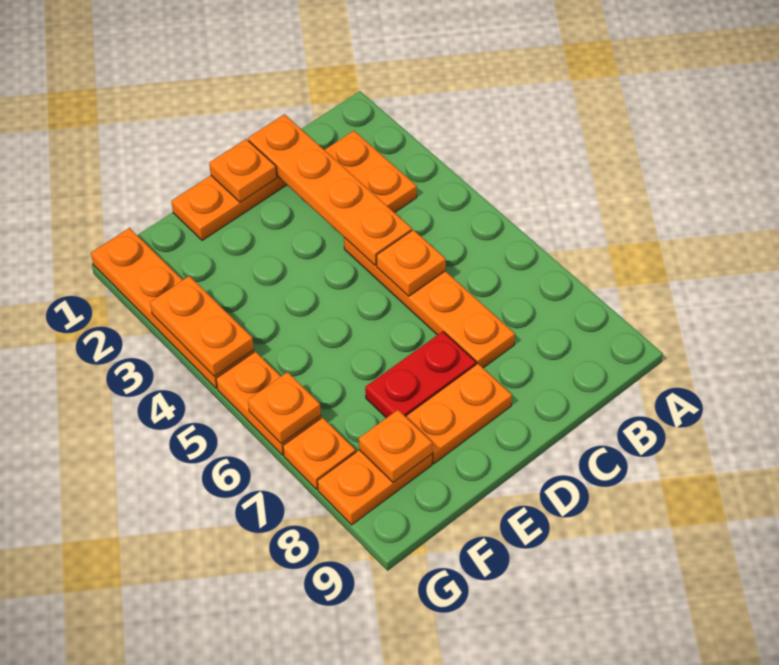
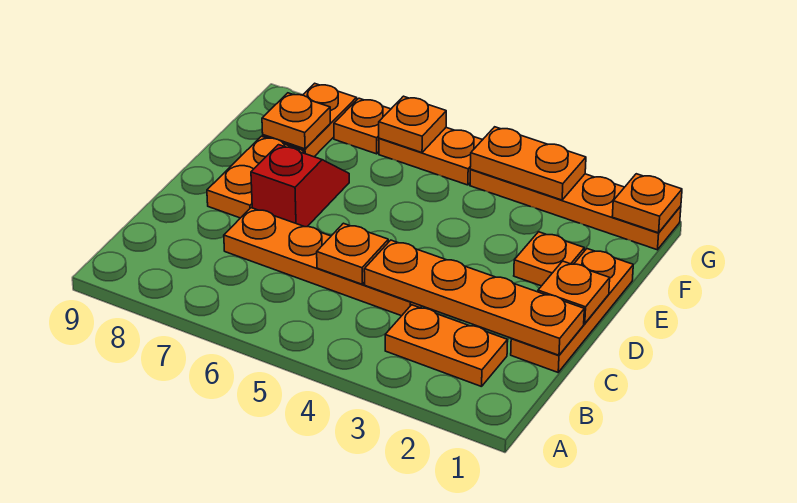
red 1x2 plate [365,331,476,418] -> red 1x2 slope [251,145,349,227]
none -> orange 1x1 plate [514,232,584,286]
none -> orange 1x1 plate [612,174,682,233]

